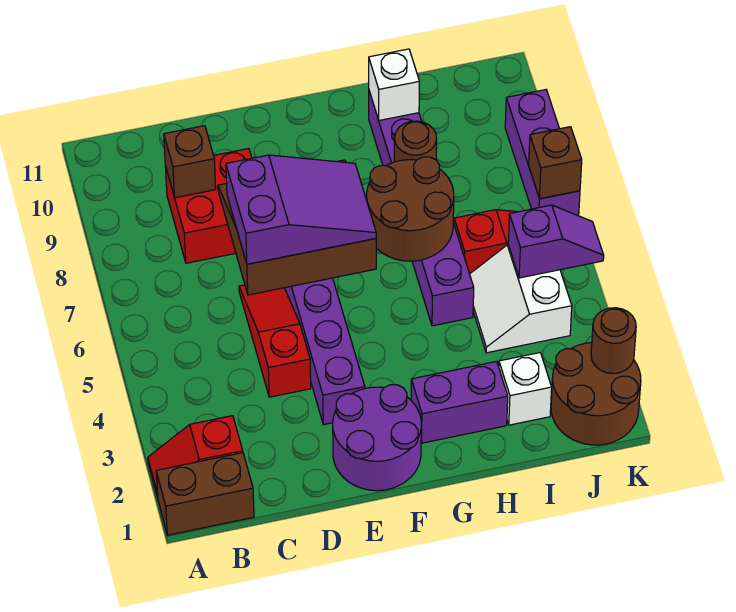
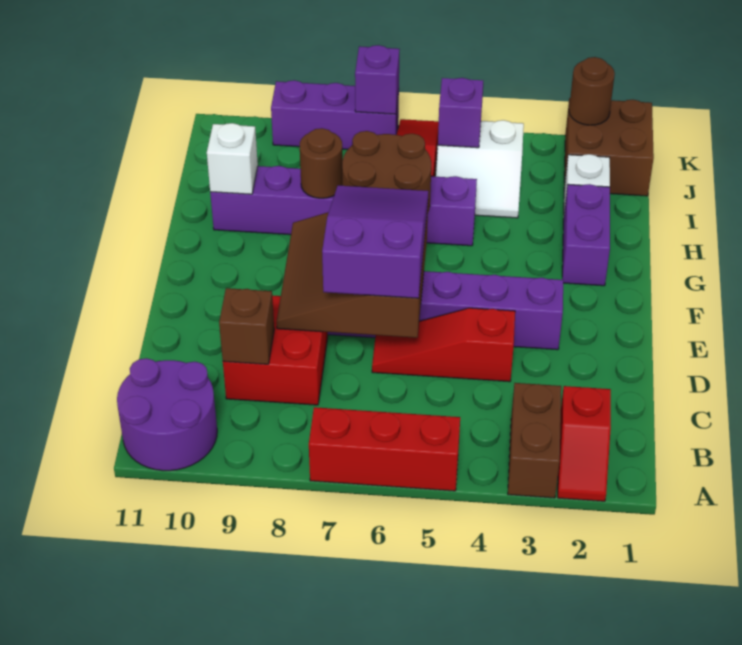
brown 1x2 brick [156,453,254,535] -> brown 1x2 brick moved to [508,383,561,498]
none -> red 1x3 brick [309,407,460,491]
purple 2x2 round brick [333,385,421,491] -> purple 2x2 round brick moved to [117,358,217,471]
brown 2x2 round brick [551,342,641,445] -> brown 2x2 brick [564,98,654,196]
brown 1x1 brick [529,127,582,199] -> purple 1x1 brick [355,45,400,114]

